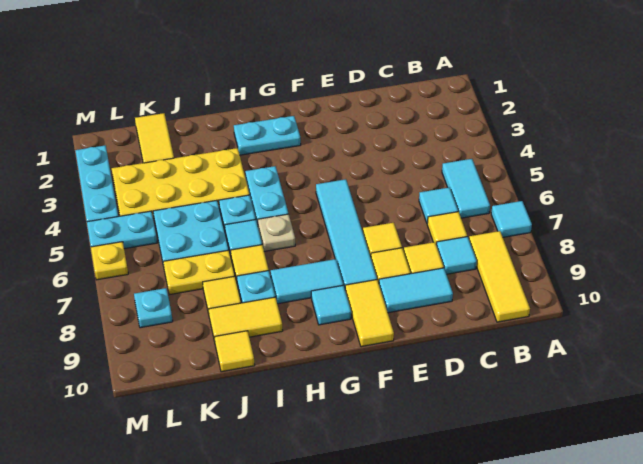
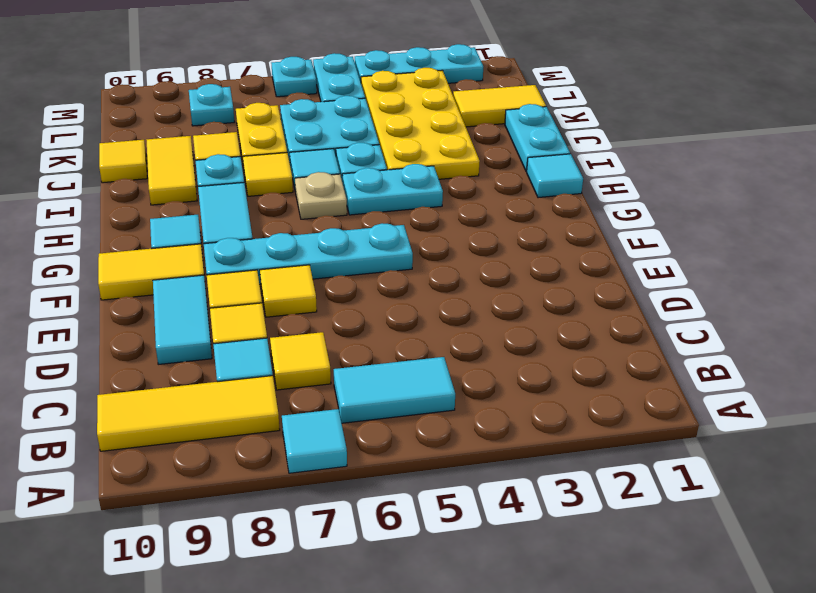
cyan 1x1 tile [419,187,458,223] -> cyan 1x1 tile moved to [527,154,583,198]
cyan 1x4 tile [316,179,377,288] -> cyan 1x4 plate [204,223,413,284]
cyan 1x2 plate [234,116,301,155] -> cyan 1x2 plate moved to [505,104,570,172]
yellow 1x1 plate [91,242,128,280] -> cyan 1x1 plate [272,57,317,97]

